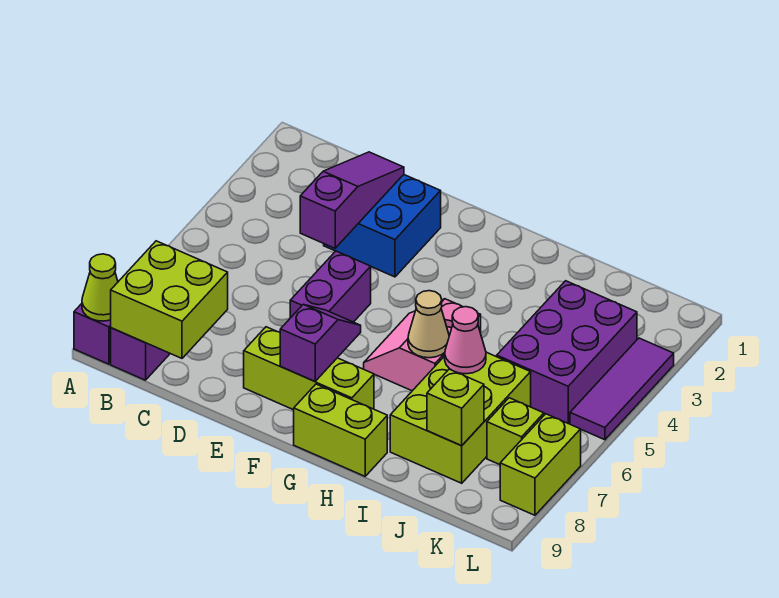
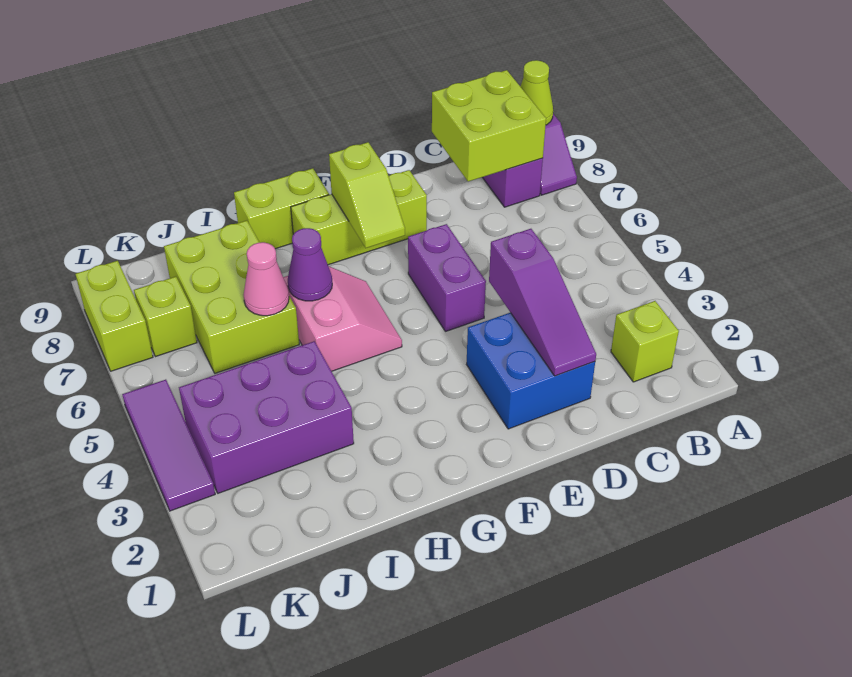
purple 1x2 slope [280,304,361,381] -> lime 1x2 slope [329,142,405,248]
tan 1x1 cone [408,291,449,358] -> purple 1x1 cone [288,228,332,301]
purple 2x3 brick [497,281,637,424] -> purple 2x3 brick turned to [179,341,354,493]
lime 1x1 brick [427,369,484,445] -> lime 1x1 brick moved to [611,301,679,382]

